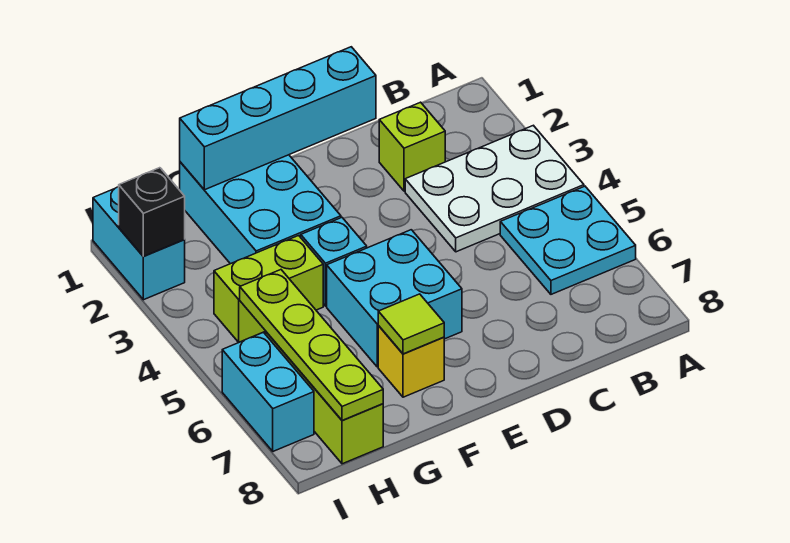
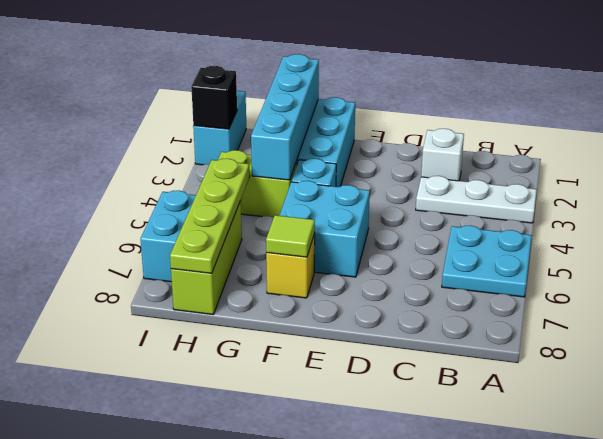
white 2x3 plate [405,125,584,252] -> white 1x3 plate [416,176,537,223]
lime 1x1 brick [379,102,445,191] -> white 1x1 brick [421,129,464,181]
cyan 1x4 brick [180,47,376,190] -> cyan 1x4 brick turned to [251,54,319,180]

